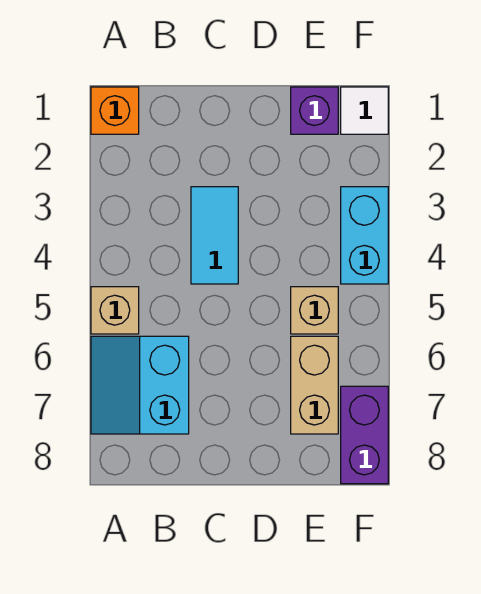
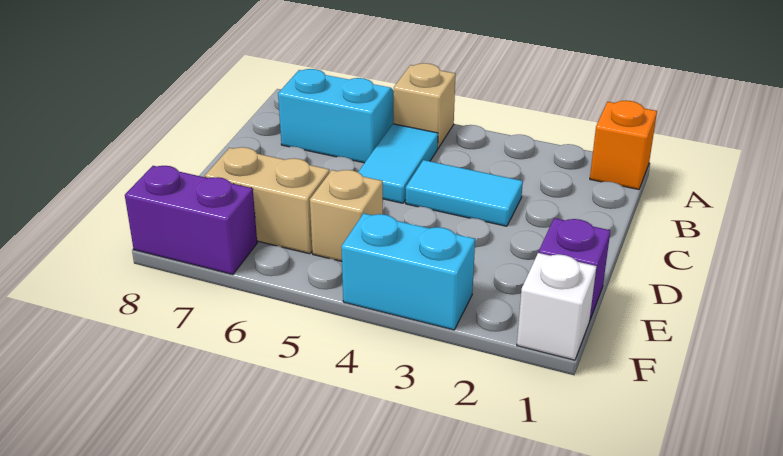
none -> cyan 1x2 tile [358,124,438,203]
white 1x1 tile [341,87,388,134] -> white 1x1 brick [517,253,597,360]

